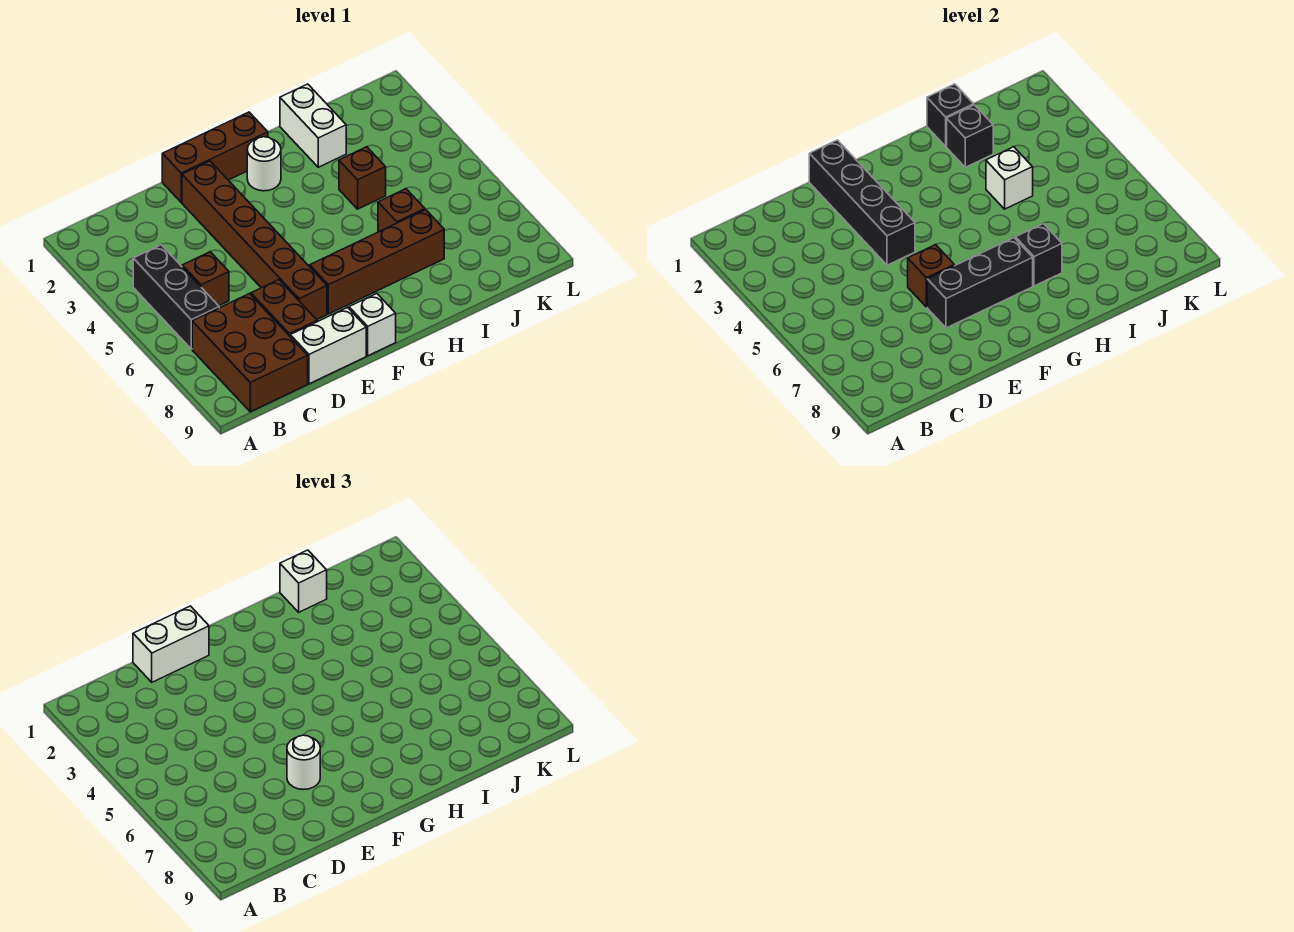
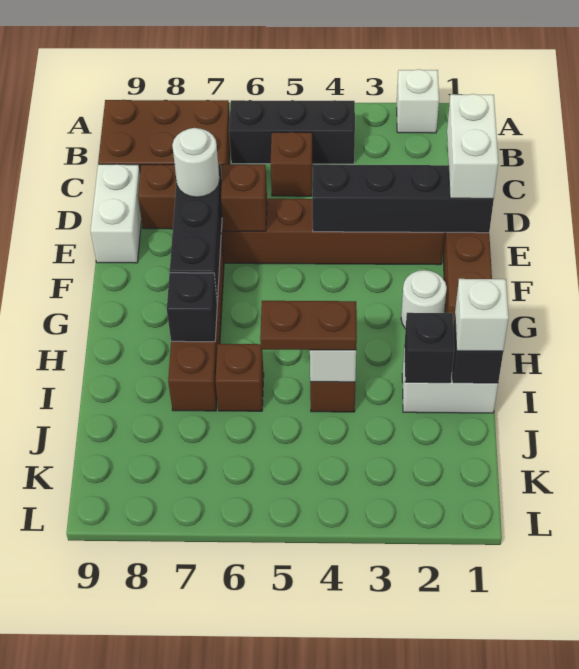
white 1x1 brick [349,294,396,356] -> white 1x1 brick moved to [397,69,439,133]
none -> brown 1x2 plate [260,301,357,350]

